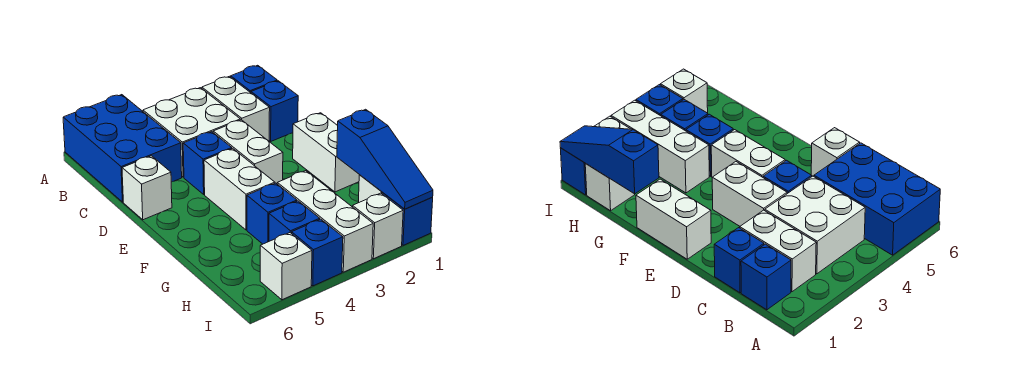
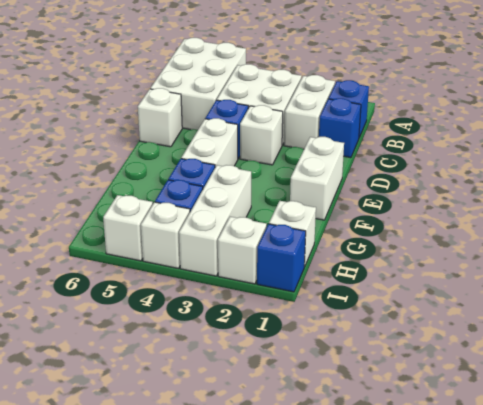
blue 2x3 brick [63,95,182,202] -> white 2x3 brick [150,38,246,130]
white 1x2 brick [213,120,283,184] -> white 1x1 brick [240,105,283,165]
blue 1x3 slope [337,109,433,209] -> none
blue 1x1 brick [292,219,343,286] -> white 1x1 brick [141,202,190,268]

